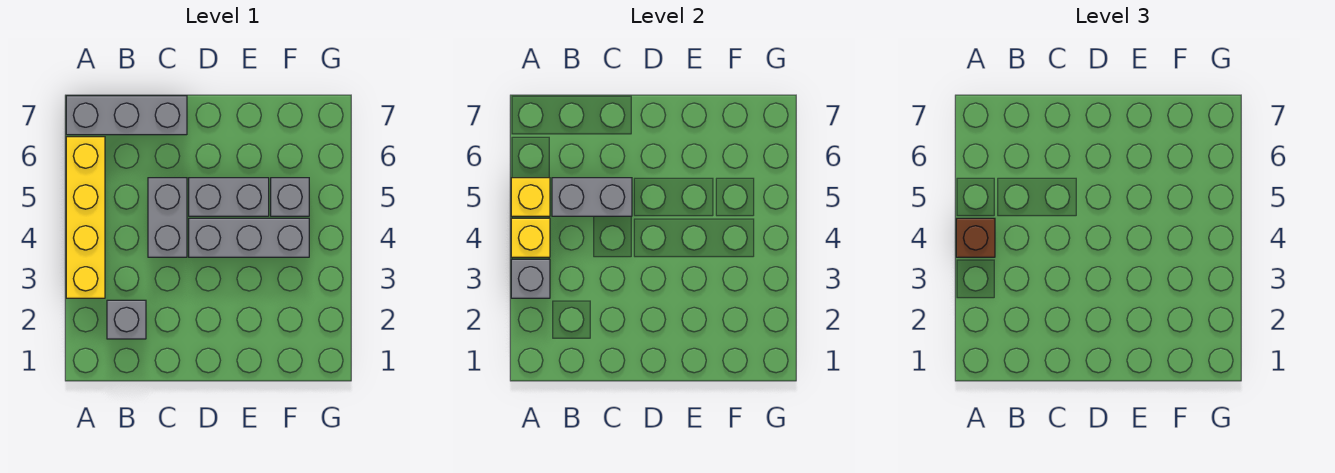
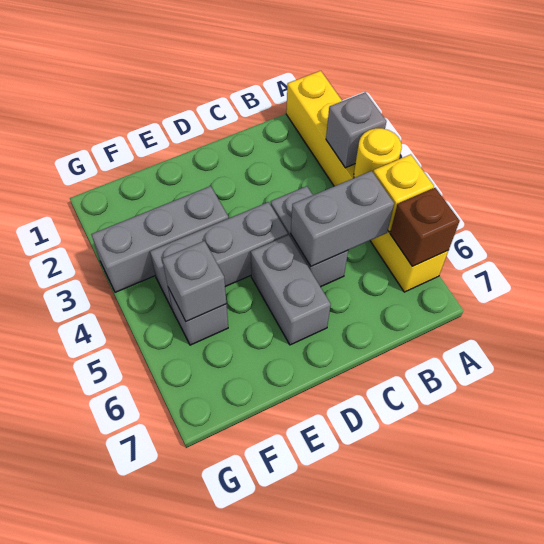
yellow 1x4 brick [66,137,105,298] -> yellow 1x6 brick [286,71,448,292]
yellow 1x1 brick [511,218,550,257] -> yellow 1x1 round brick [354,128,402,178]
brown 1x1 brick [956,218,995,257] -> brown 1x1 brick moved to [390,188,460,266]
grey 1x3 brick [66,96,187,135] -> grey 1x3 brick moved to [91,186,229,292]
grey 1x1 brick [107,300,146,339] -> grey 1x1 brick moved to [162,241,226,322]
grey 1x2 brick [189,178,269,216] -> grey 1x2 brick turned to [251,235,331,345]

